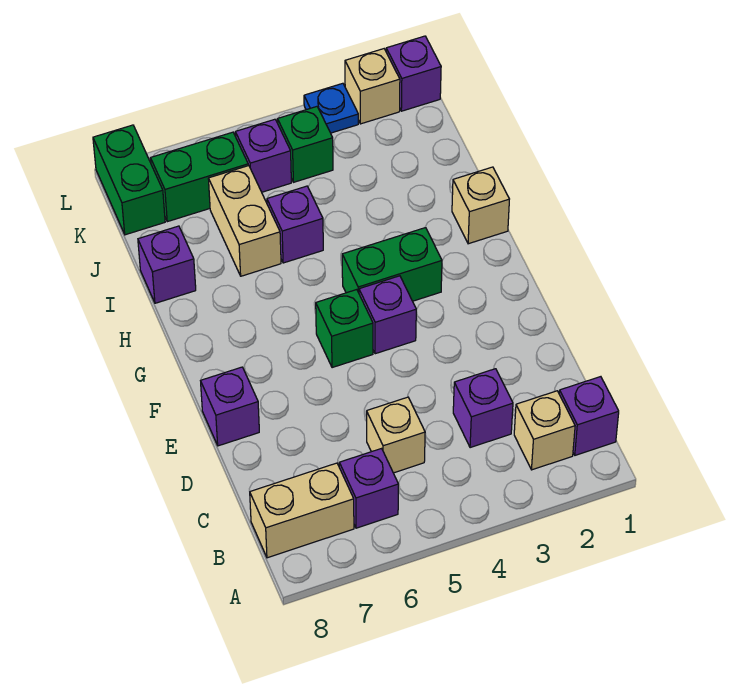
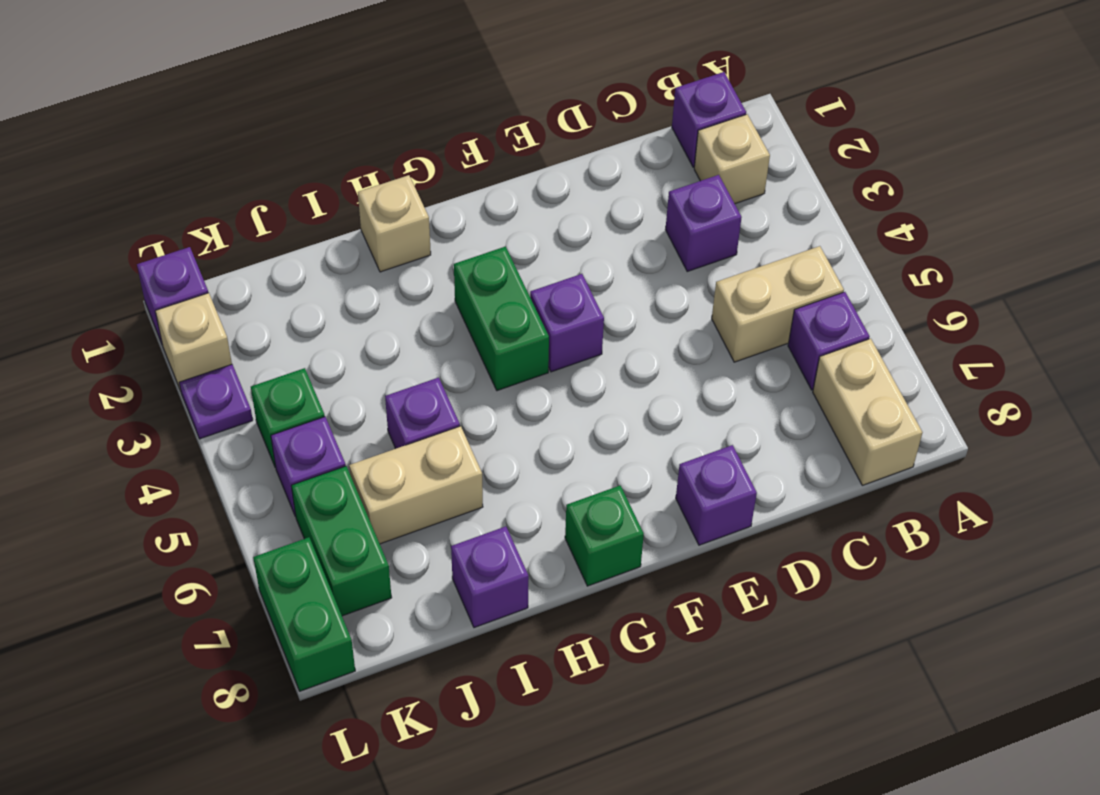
tan 1x1 brick [367,397,425,473] -> tan 1x2 brick [712,246,844,362]
green 1x1 brick [316,290,373,368] -> green 1x1 brick moved to [565,486,644,586]
green 1x2 brick [93,125,165,235] -> green 1x2 brick turned to [253,537,355,691]
blue 1x1 plate [304,83,358,133] -> purple 1x1 plate [179,365,253,439]

